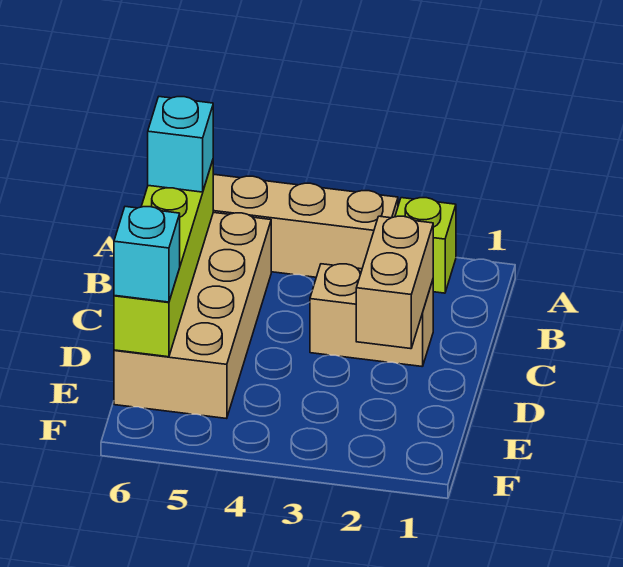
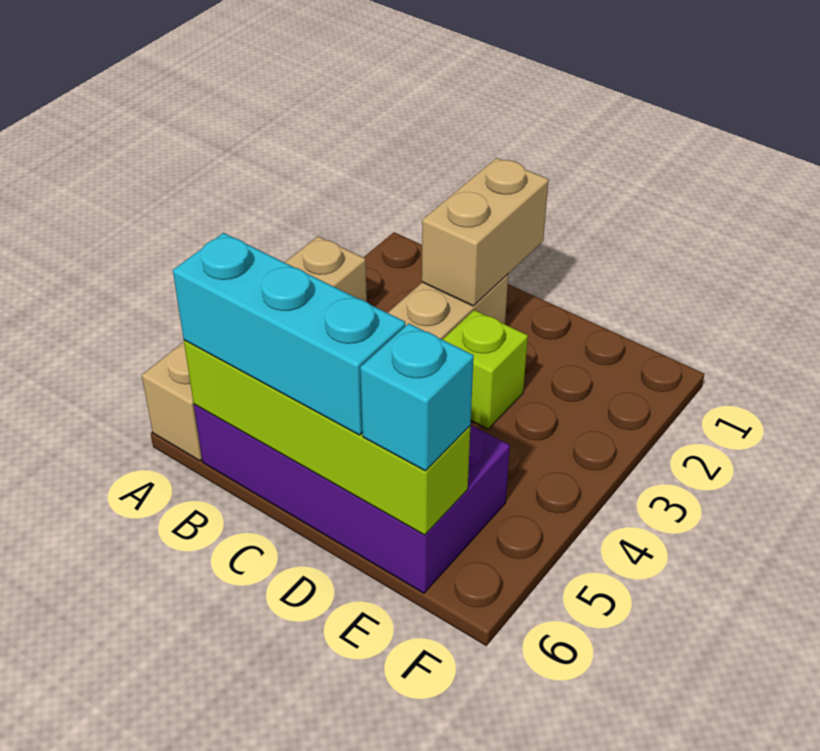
lime 1x1 brick [395,198,456,293] -> lime 1x1 brick moved to [442,310,528,429]
tan 2x4 brick [114,212,271,419] -> purple 2x4 brick [194,404,510,593]
cyan 1x1 brick [148,97,213,192] -> cyan 1x3 brick [173,233,405,435]
tan 1x2 brick [356,216,433,349] -> tan 1x2 brick turned to [422,158,549,306]

